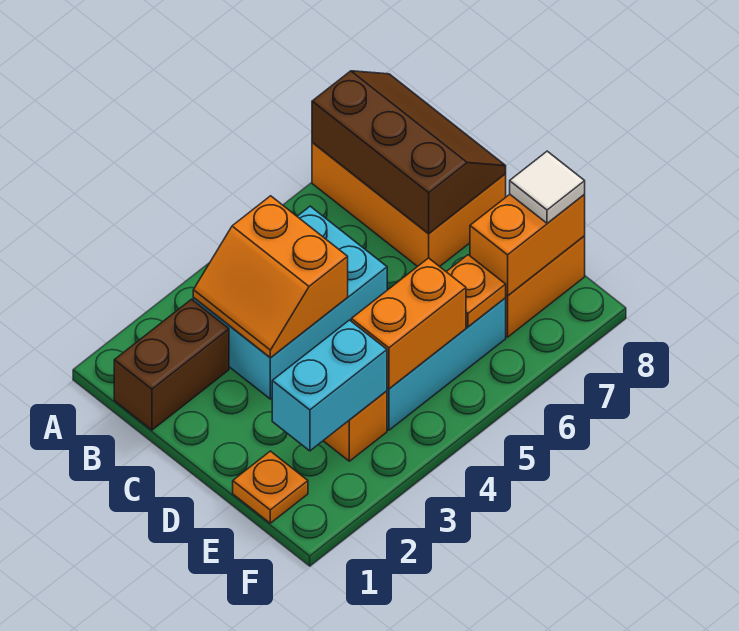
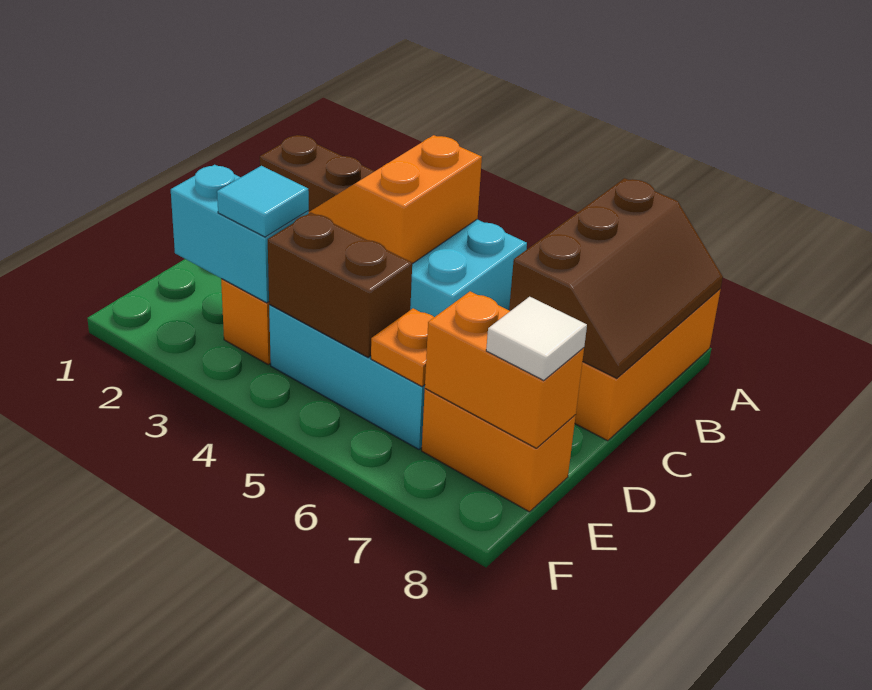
orange 1x1 plate [233,451,308,523] -> none
none -> cyan 1x1 tile [217,166,309,237]
orange 1x2 brick [351,258,466,389] -> brown 1x2 brick [268,213,412,357]

